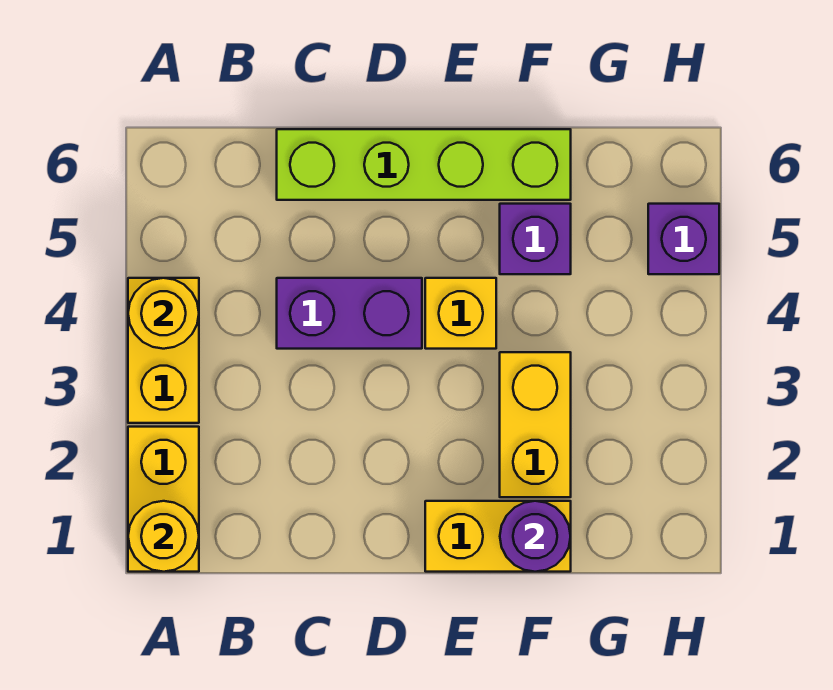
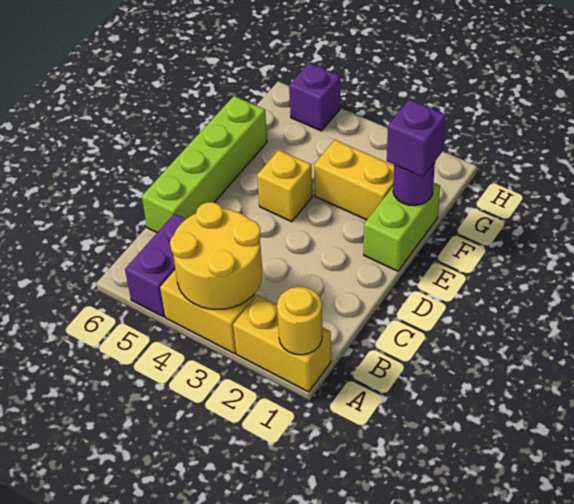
yellow 1x1 round brick [128,278,199,349] -> yellow 2x2 round brick [170,202,263,309]
purple 1x2 brick [277,278,422,349] -> purple 1x2 brick moved to [125,214,186,317]
yellow 1x2 brick [425,501,571,572] -> lime 1x2 brick [364,183,440,271]
purple 1x1 brick [500,204,571,274] -> purple 1x1 brick moved to [387,100,446,177]

